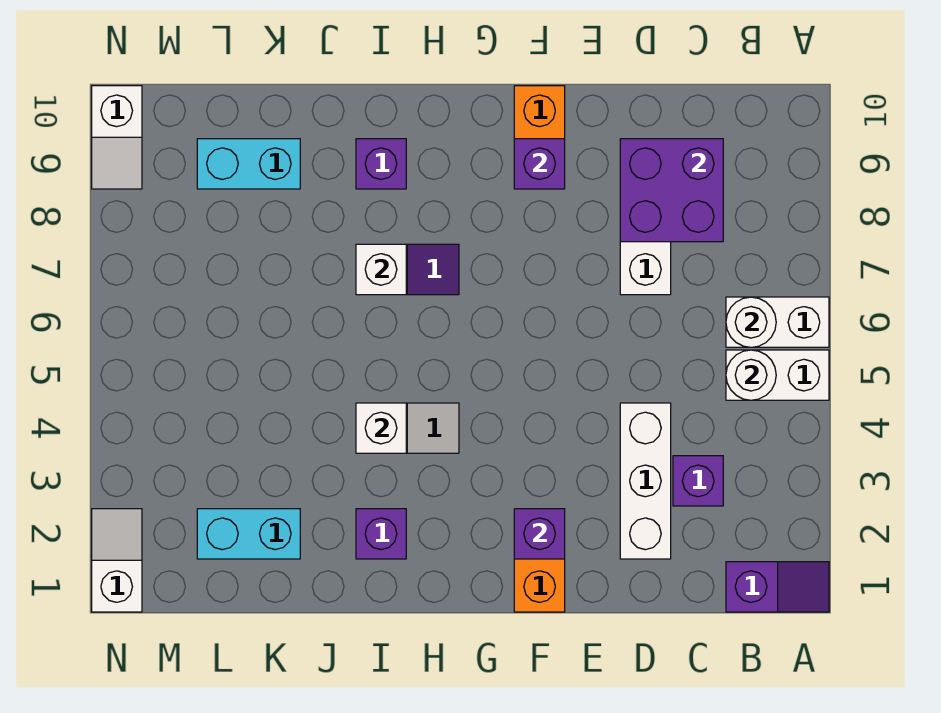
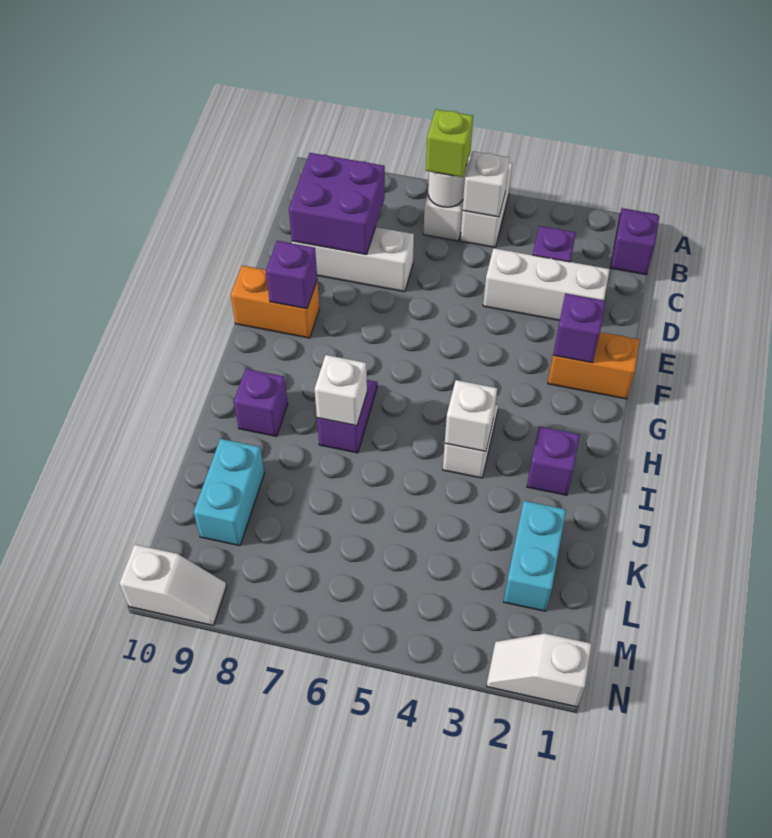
white 1x1 round brick [726,350,776,400] -> white 1x1 brick [463,151,509,217]
none -> lime 1x1 brick [426,109,473,177]

